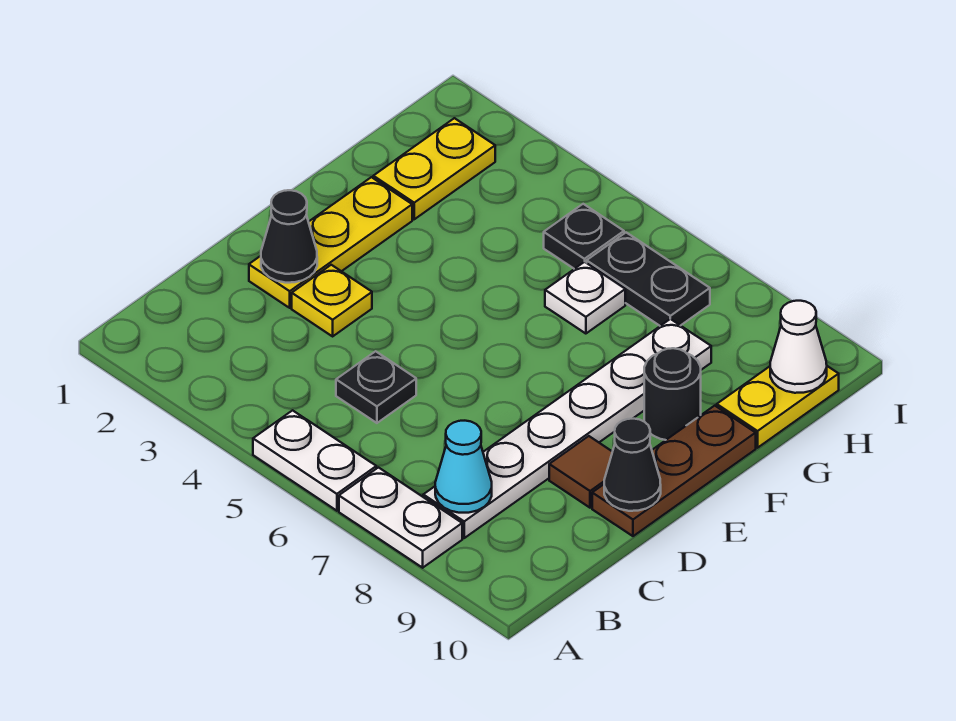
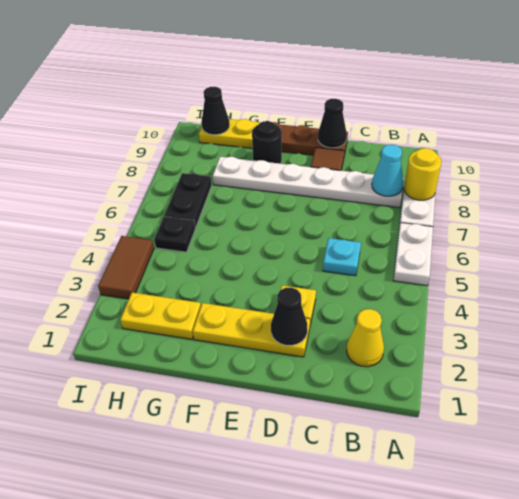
none -> yellow 1x1 round brick [404,148,441,200]
none -> yellow 1x1 cone [347,309,384,367]
black 1x1 plate [336,351,416,423] -> cyan 1x1 plate [323,238,361,276]
white 1x1 plate [545,262,625,334] -> none
white 1x1 cone [770,301,827,393] -> black 1x1 cone [201,87,230,135]
none -> brown 1x2 tile [98,236,154,299]

